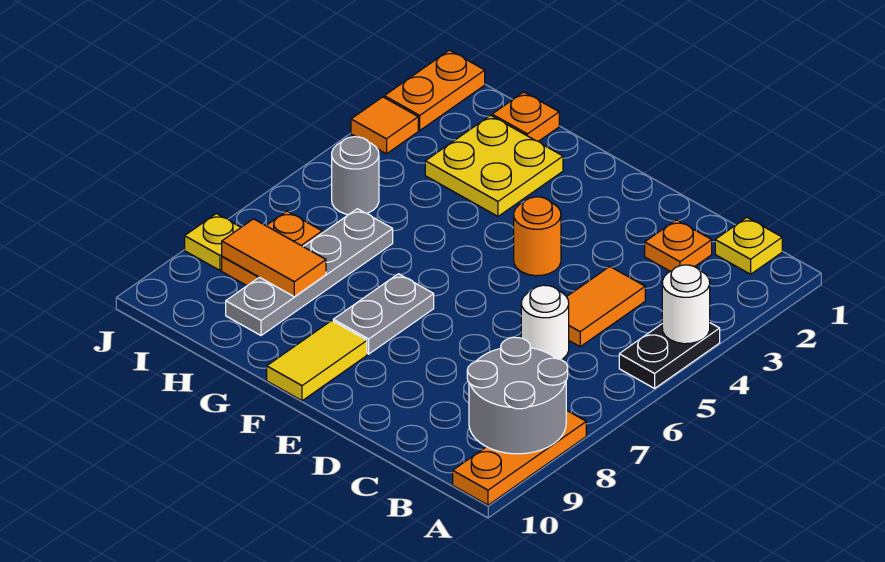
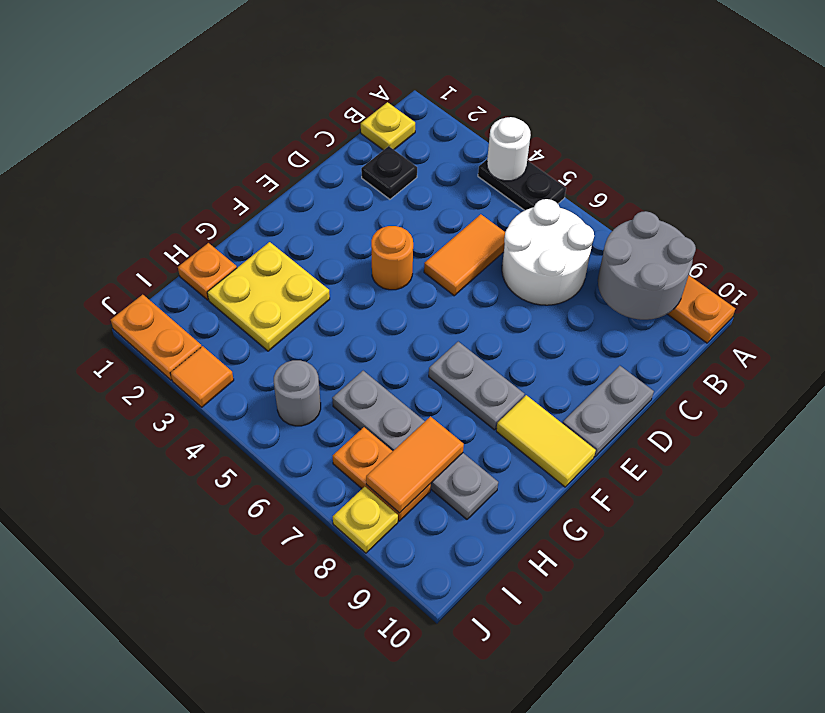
orange 1x1 plate [645,220,712,272] -> black 1x1 plate [361,146,417,199]
orange 1x2 tile [567,267,645,347] -> orange 1x2 tile turned to [424,214,505,296]
white 1x1 round brick [521,285,569,360] -> white 2x2 round brick [502,199,594,305]
none -> grey 1x2 plate [563,366,654,457]

